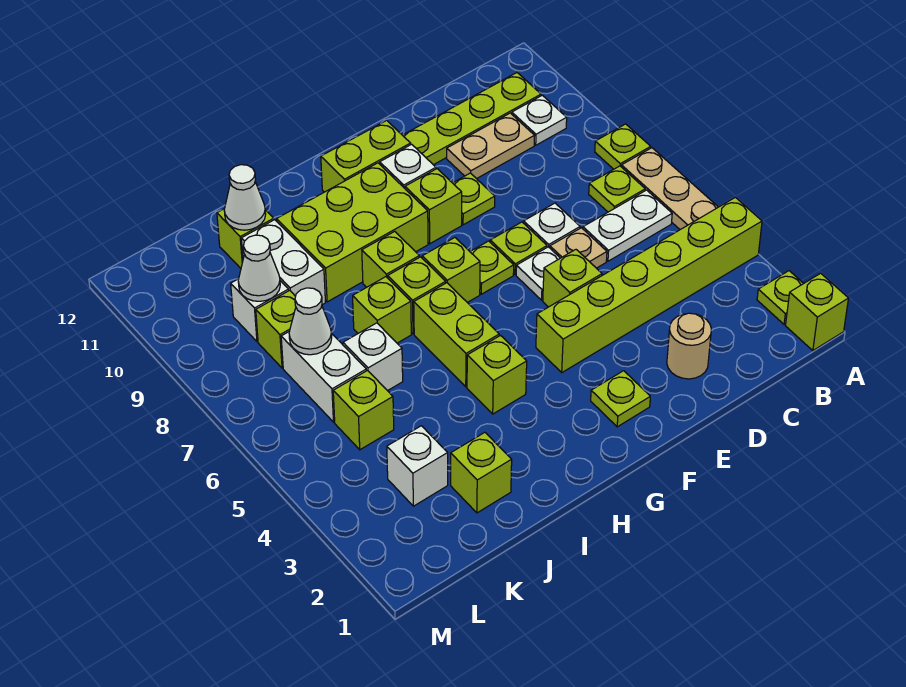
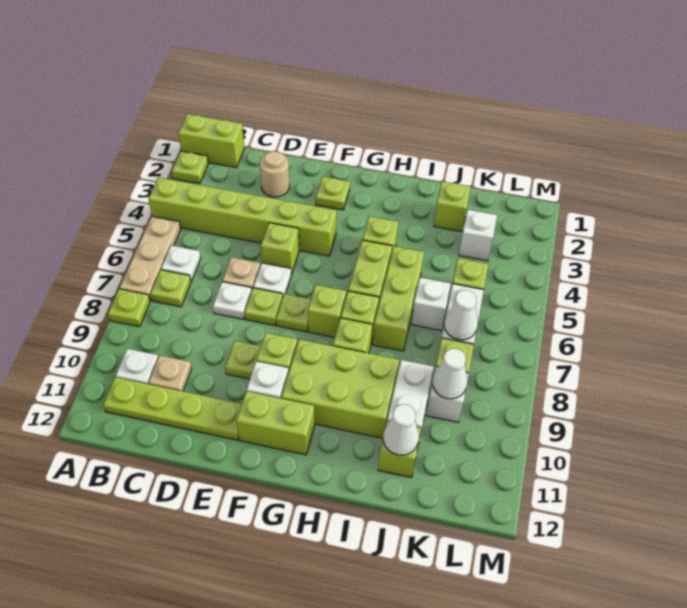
lime 1x1 brick [785,273,849,351] -> lime 1x2 brick [178,114,244,168]
white 1x2 plate [583,190,672,261] -> white 1x1 plate [161,245,201,281]
tan 1x2 plate [447,113,535,179] -> tan 1x1 plate [148,355,192,391]
lime 1x1 brick [353,277,411,343] -> lime 1x3 brick [373,246,424,351]

